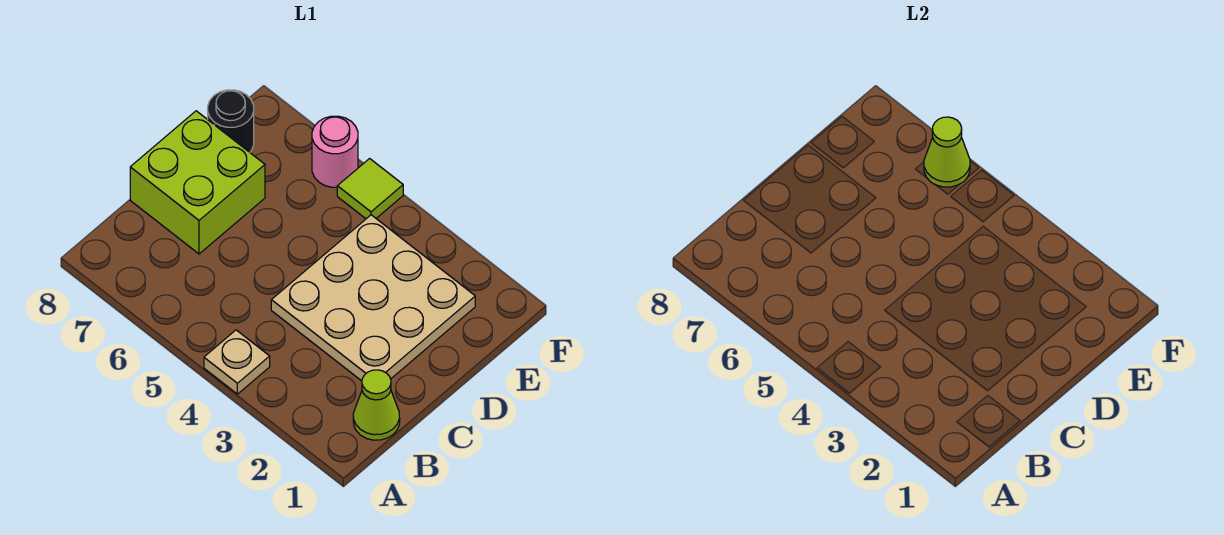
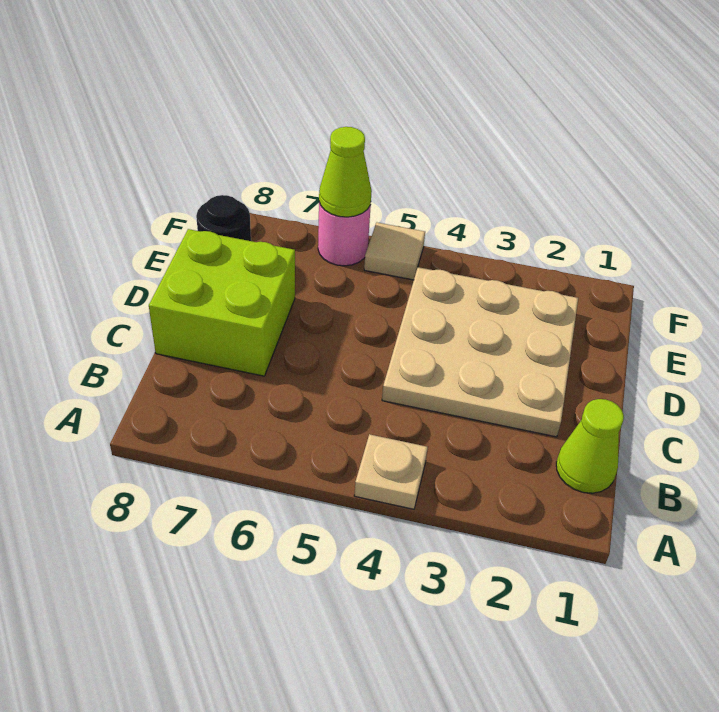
lime 1x1 tile [337,159,403,219] -> tan 1x1 tile [364,223,425,280]

